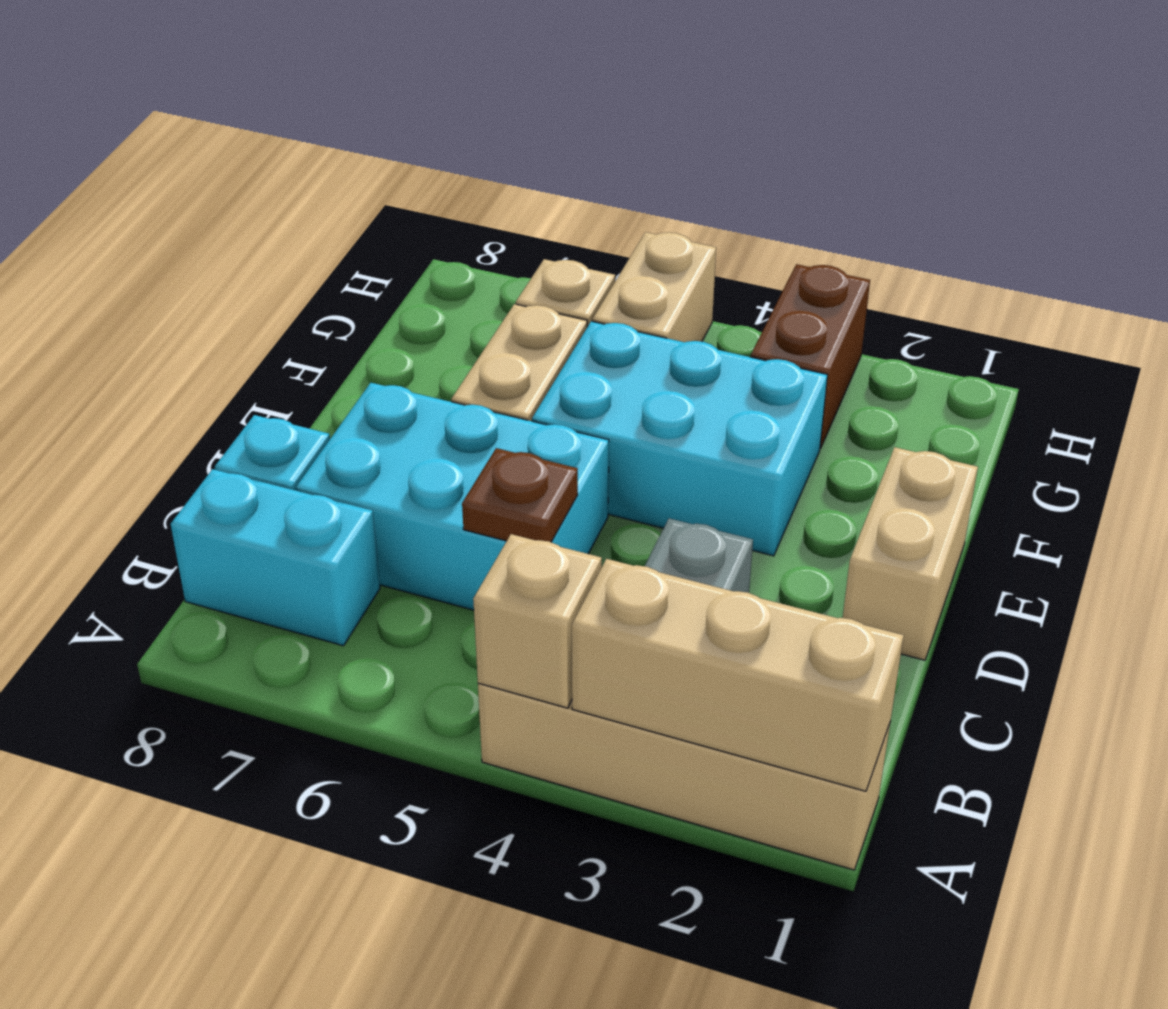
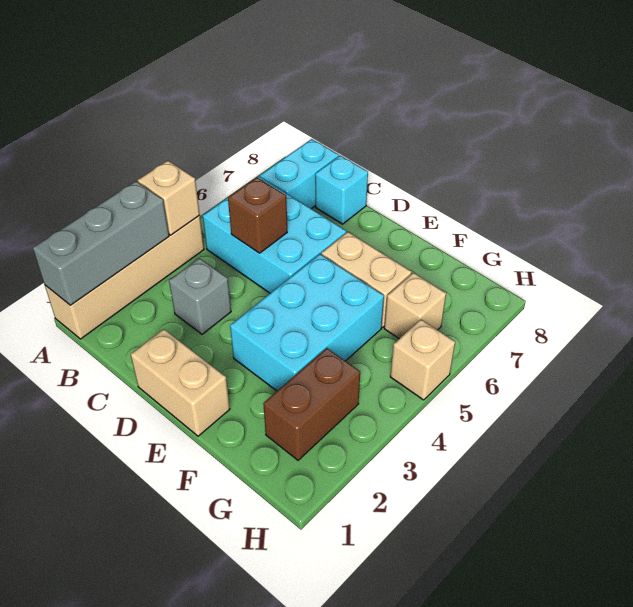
tan 1x3 brick [572,559,904,791] -> grey 1x3 brick [33,181,169,305]
cyan 2x3 brick [296,383,609,610] -> cyan 2x3 brick turned to [203,176,346,293]
brown 1x1 plate [462,448,578,542] -> brown 1x1 brick [228,177,287,253]
brown 1x2 brick [751,264,870,449] -> brown 1x2 brick turned to [263,348,360,460]
tan 1x2 brick [592,232,716,342] -> tan 1x1 brick [390,319,455,400]

